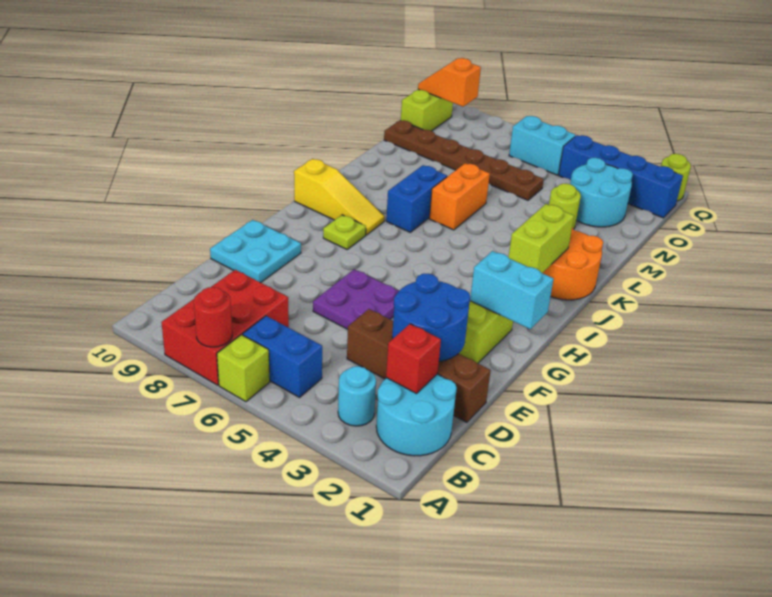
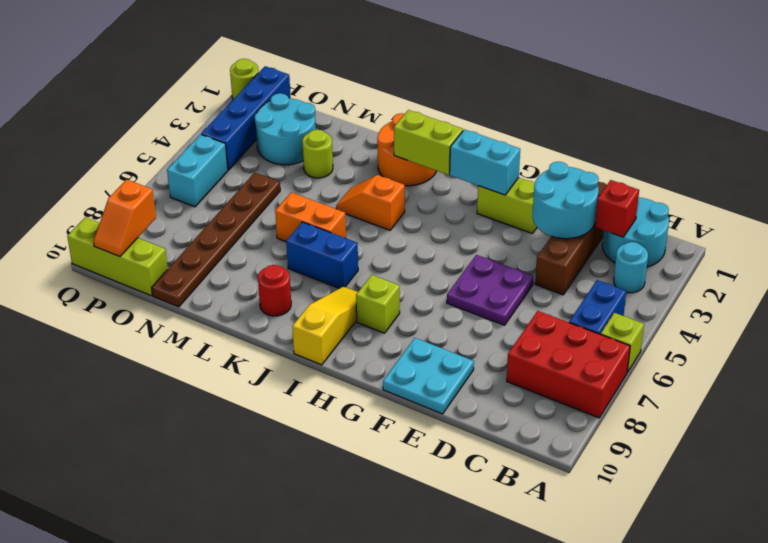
red 1x1 round brick [194,287,232,347] -> red 1x1 round brick moved to [258,265,291,316]
blue 2x2 round brick [392,274,470,362] -> cyan 2x2 round brick [532,162,599,239]
cyan 1x2 brick [470,251,554,329] -> cyan 1x2 brick turned to [450,129,520,195]
lime 1x1 plate [323,215,366,249] -> lime 1x1 brick [356,275,400,333]
none -> orange 1x2 slope [336,175,405,230]
lime 1x2 brick [401,89,453,131] -> lime 1x3 brick [67,217,168,296]

